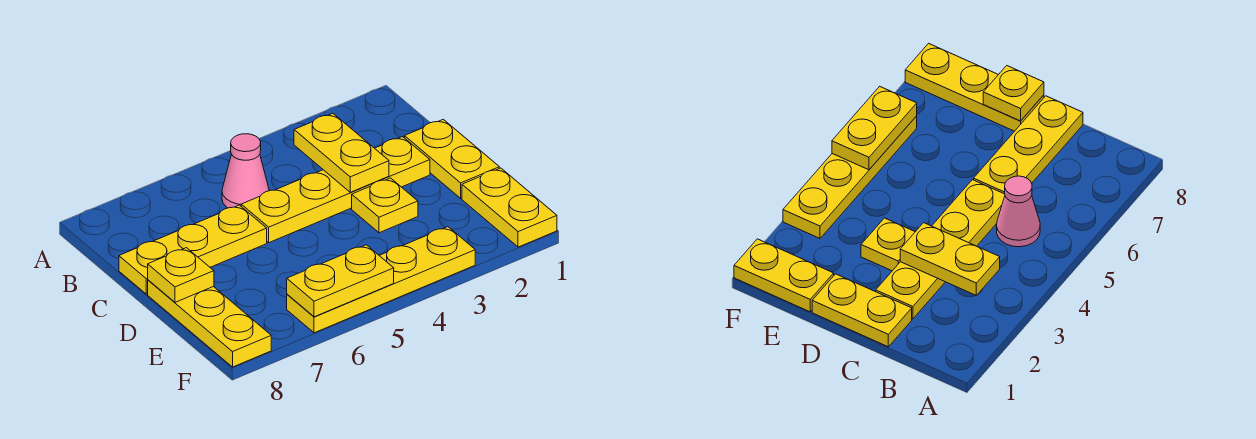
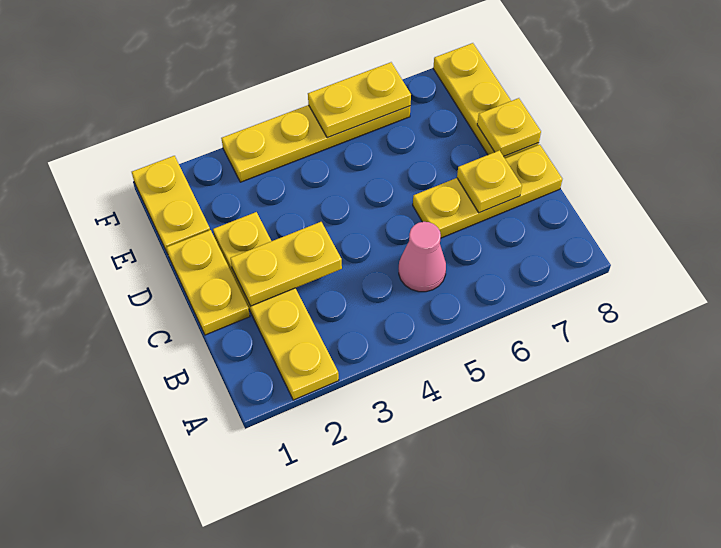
yellow 1x2 plate [294,113,389,192] -> yellow 1x2 plate turned to [230,222,342,306]
yellow 1x4 plate [241,137,430,243] -> yellow 1x4 plate turned to [213,212,339,400]
yellow 1x1 plate [352,178,418,233] -> yellow 1x1 plate moved to [457,150,522,213]

